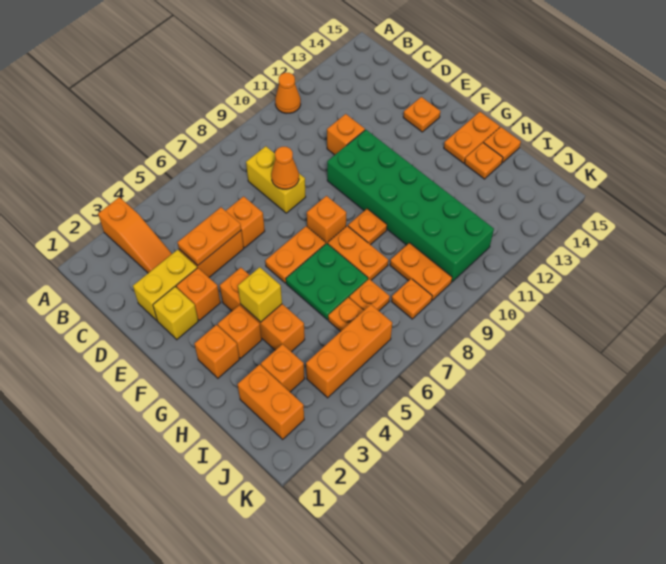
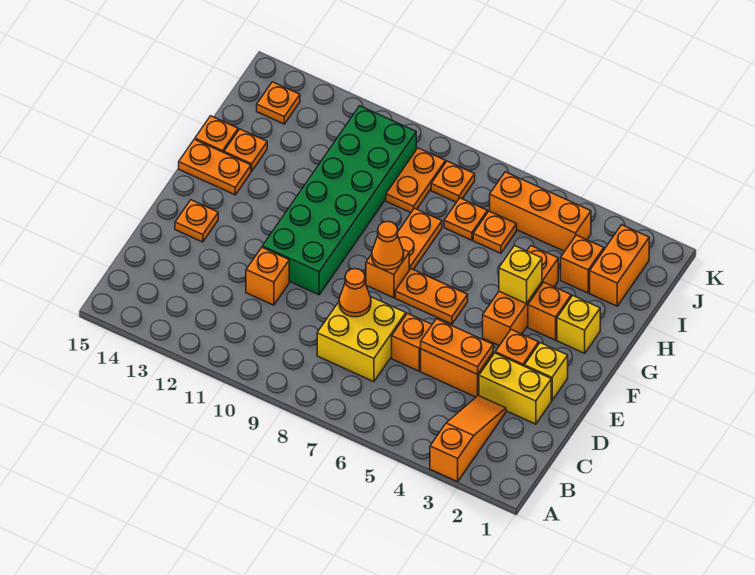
orange 1x1 cone [275,73,301,114] -> orange 1x1 cone moved to [372,221,404,270]
yellow 1x2 brick [246,146,306,213] -> yellow 2x2 brick [317,297,406,382]
orange 1x1 brick [194,325,239,378] -> yellow 1x1 brick [557,296,600,353]
green 2x2 plate [286,243,368,320] -> none
orange 1x1 plate [348,209,387,245] -> orange 1x1 plate moved to [257,82,300,124]

